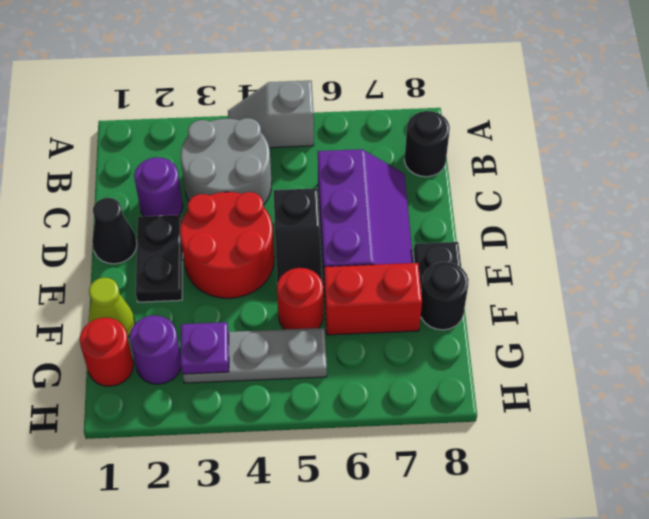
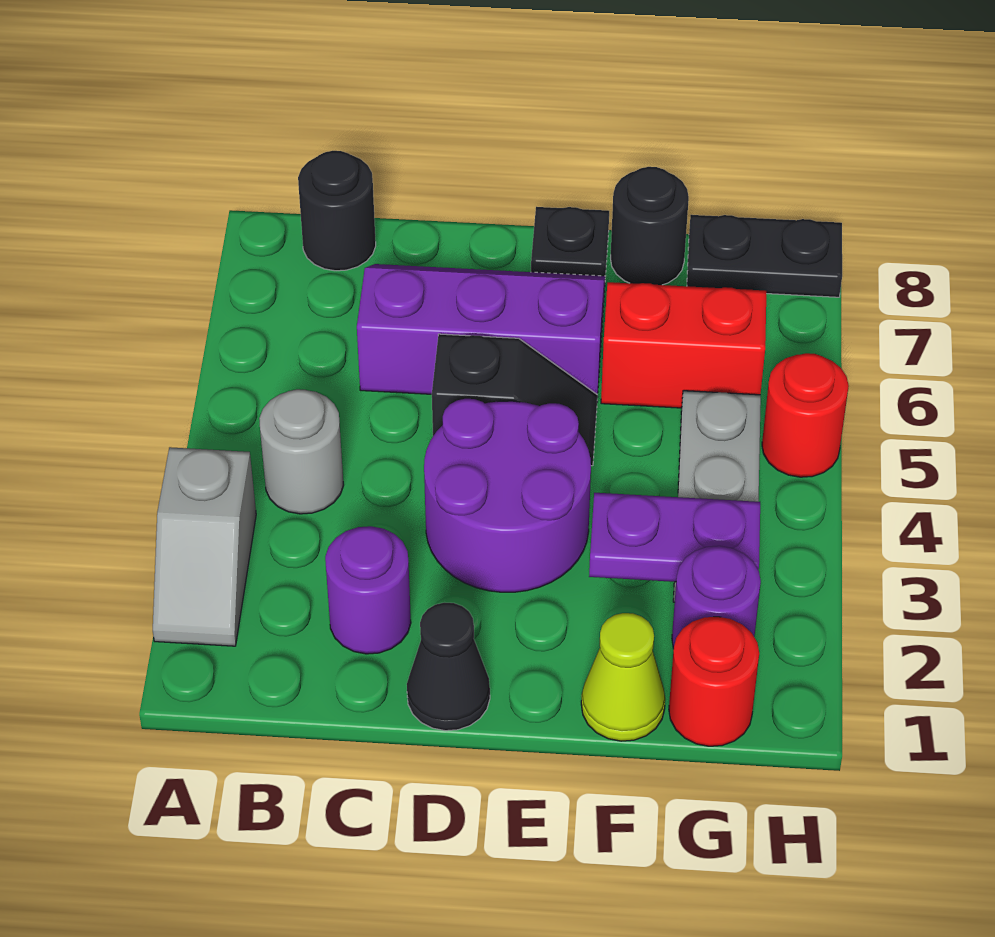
grey 1x2 slope [228,81,314,148] -> grey 1x2 slope moved to [153,447,256,646]
grey 2x2 round brick [181,118,272,205] -> grey 1x1 round brick [259,389,344,514]
black 1x2 plate [136,215,183,302] -> black 1x2 plate moved to [687,215,842,297]
red 2x2 round brick [180,192,274,298] -> purple 2x2 round brick [424,399,591,592]
red 1x1 round brick [277,268,323,329] -> red 1x1 round brick moved to [762,353,849,477]
red 1x2 brick [324,263,422,335] -> red 1x2 brick turned to [601,282,766,408]
purple 1x1 plate [181,322,229,374] -> purple 1x2 plate [589,493,760,582]

